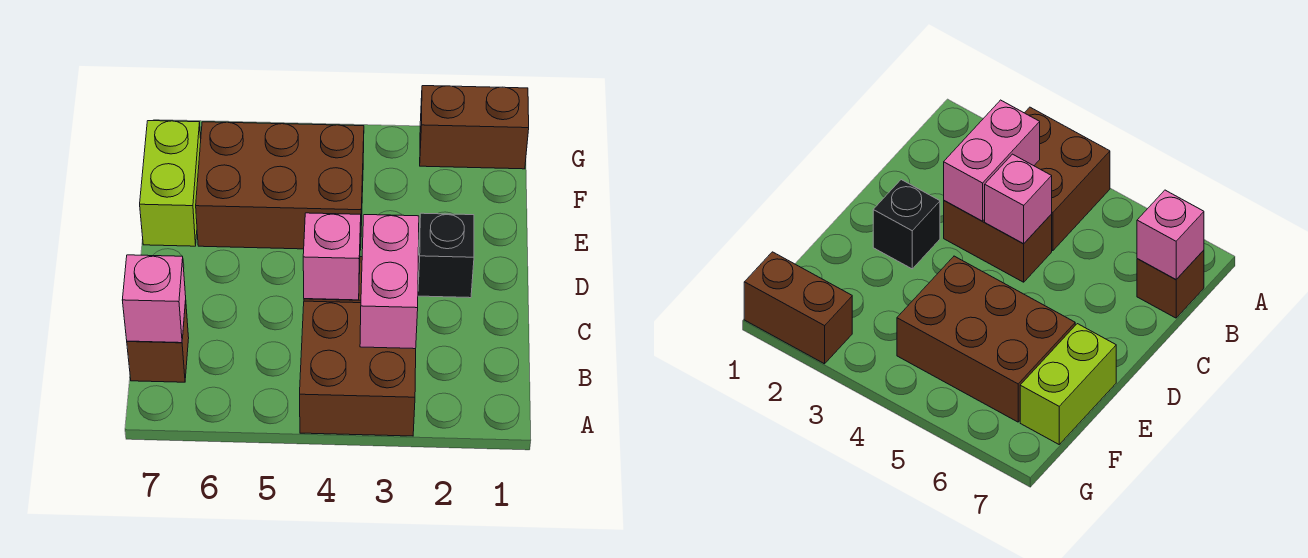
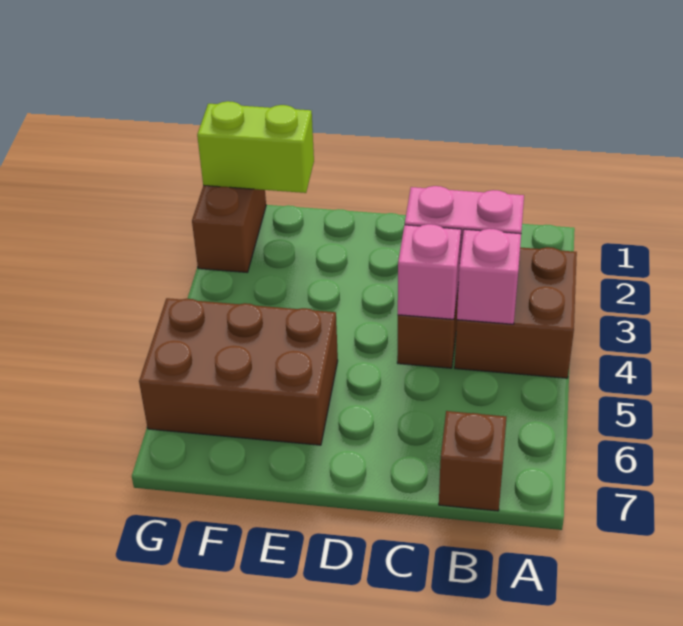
pink 1x1 brick [122,255,186,343] -> pink 1x1 brick moved to [457,229,521,324]
black 1x1 brick [418,213,474,298] -> none
brown 2x3 brick [196,122,364,250] -> brown 2x3 brick turned to [139,298,338,445]
lime 1x2 brick [140,121,201,246] -> lime 1x2 brick moved to [197,101,314,193]

